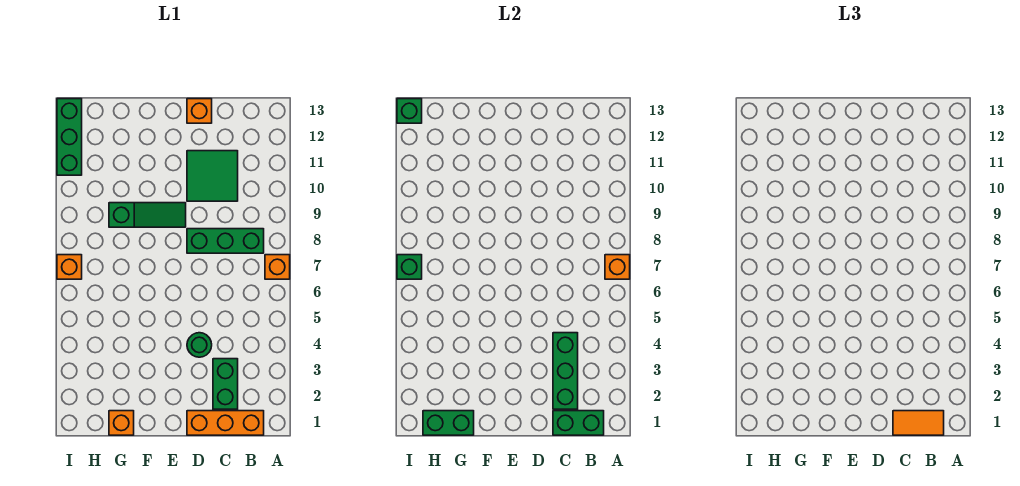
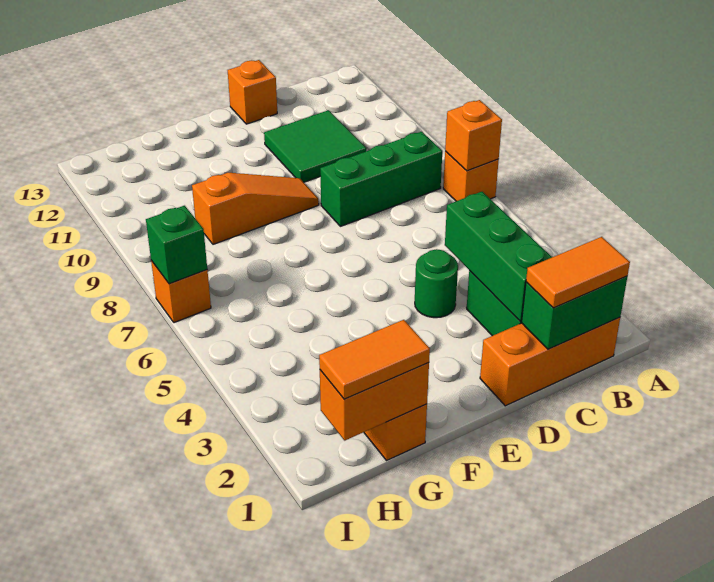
green 1x3 slope [109,203,186,227] -> orange 1x3 slope [192,173,319,244]
green 1x2 brick [423,411,474,435] -> orange 1x2 brick [320,363,429,441]
none -> orange 1x2 tile [319,320,430,399]
green 1x3 brick [57,99,82,175] -> none
green 1x1 brick [397,99,422,123] -> none

